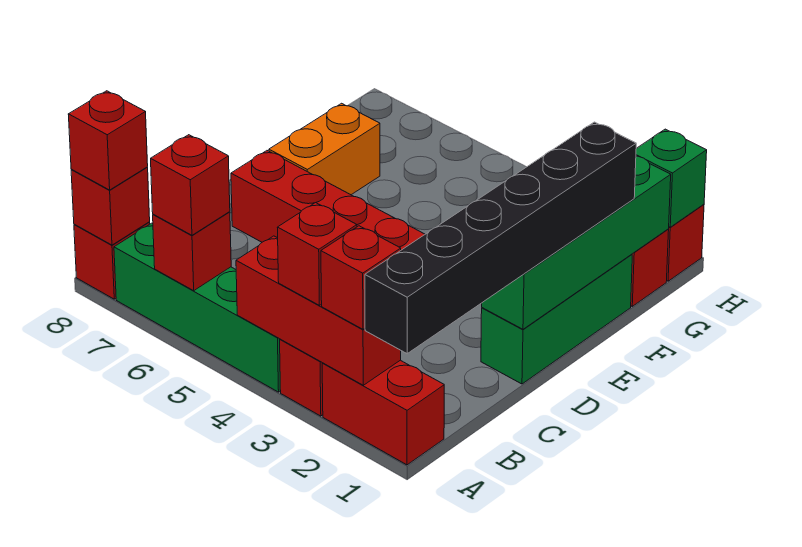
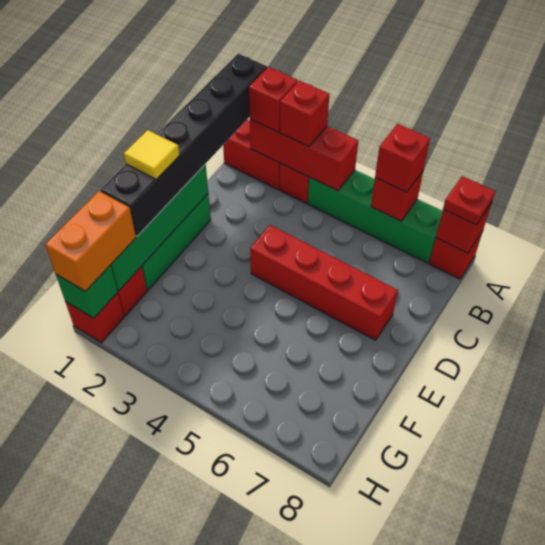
red 1x1 brick [68,91,148,190] -> red 1x1 plate [443,176,495,225]
none -> yellow 1x1 tile [124,130,179,179]
orange 1x2 brick [269,103,380,195] -> orange 1x2 brick moved to [45,191,136,291]

